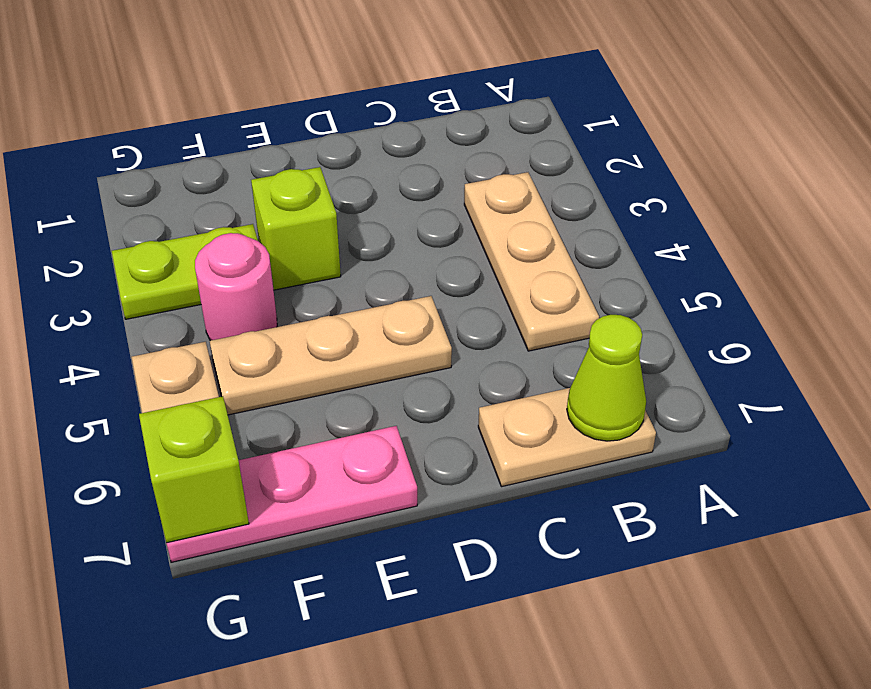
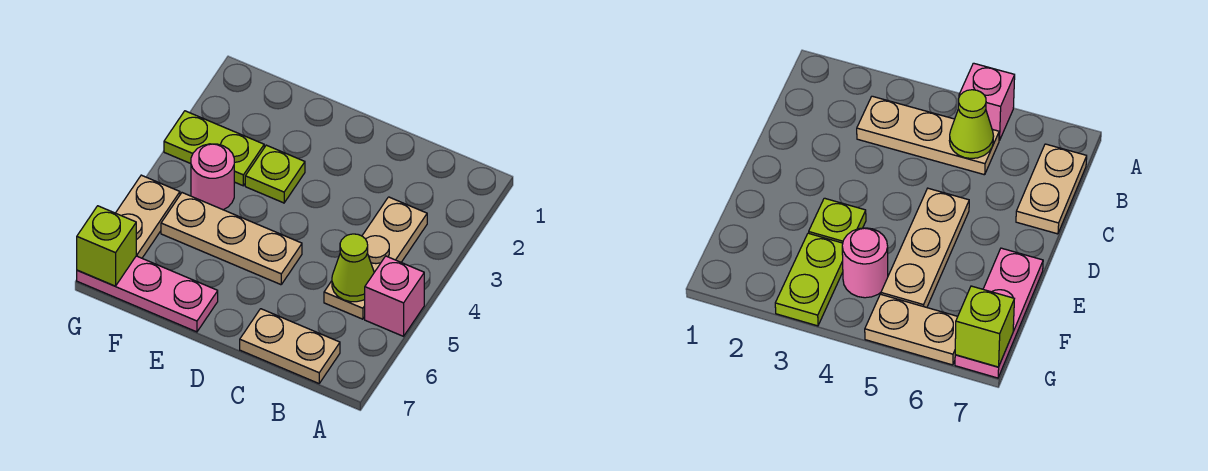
none -> pink 1x1 brick [365,256,424,336]
lime 1x1 cone [567,315,646,441] -> lime 1x1 cone moved to [332,234,374,302]
lime 1x1 brick [251,167,341,290] -> lime 1x1 plate [245,145,305,203]

